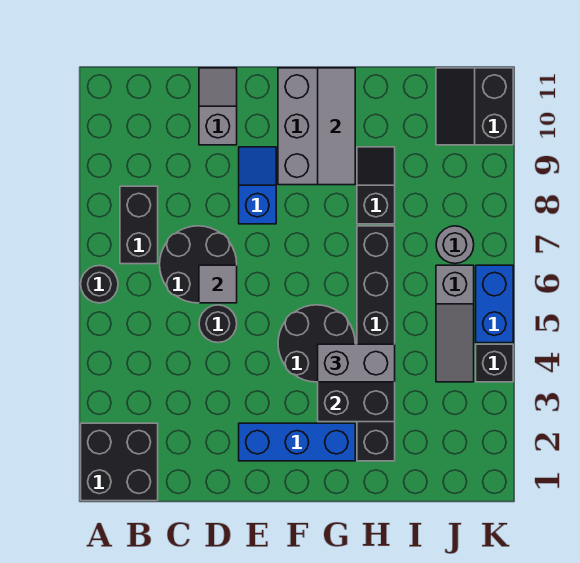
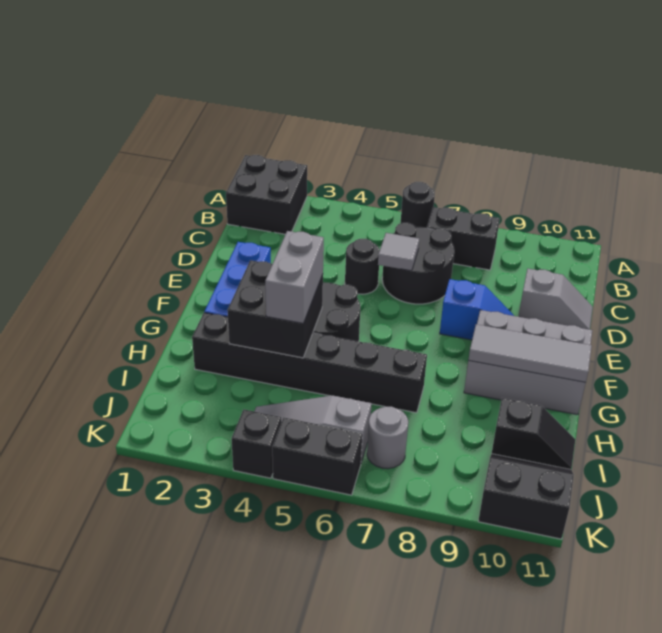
black 1x2 slope [357,147,395,224] -> black 1x2 slope moved to [492,398,575,470]
blue 1x2 brick [476,265,513,343] -> black 1x2 brick [272,417,362,495]

